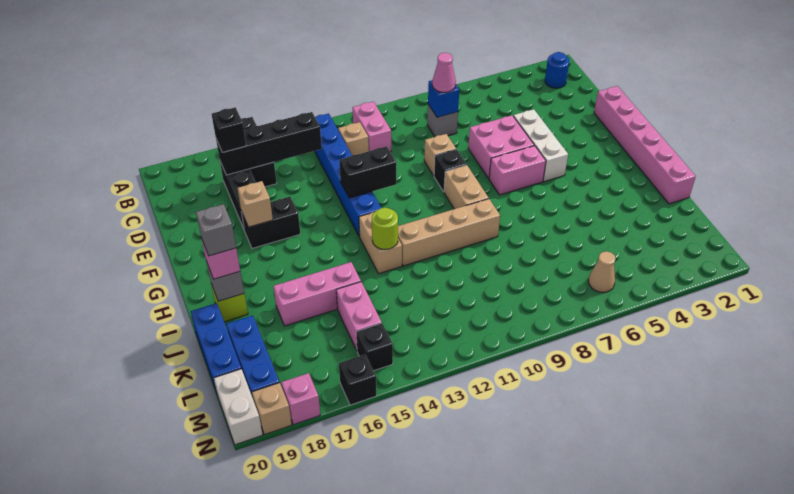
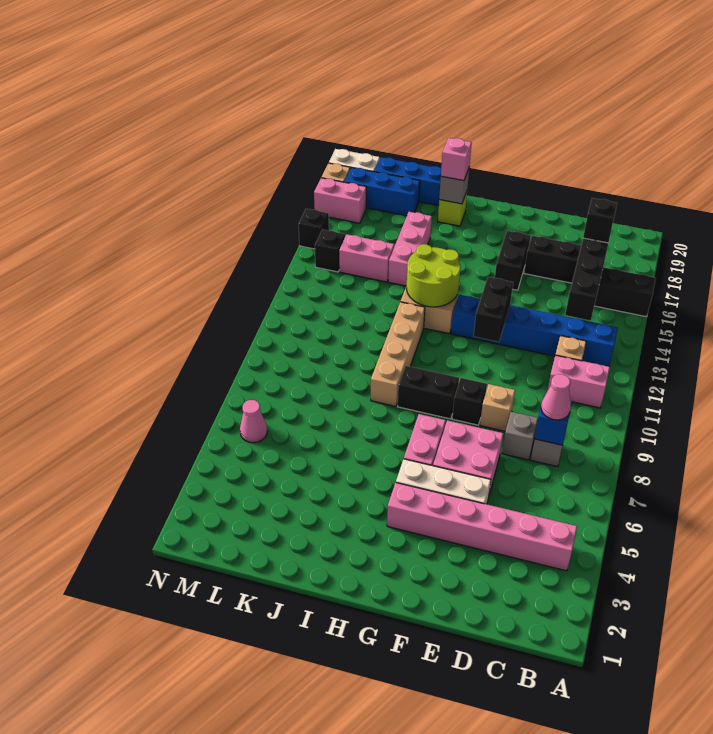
blue 1x1 round brick [545,52,569,88] -> none
pink 1x6 brick [594,86,696,204] -> pink 1x6 brick moved to [387,483,577,571]
tan 1x1 brick [238,181,273,227] -> none
tan 1x2 brick [444,165,489,209] -> black 1x2 brick [398,366,459,419]
lime 1x1 round brick [372,208,398,249] -> lime 2x2 round brick [406,244,460,307]
grey 1x1 brick [196,204,236,256] -> grey 1x1 brick moved to [502,412,538,460]
tan 1x1 cone [588,252,616,292] -> pink 1x1 cone [240,400,267,443]
pink 1x1 brick [281,373,320,425] -> pink 1x2 brick [314,178,366,223]

